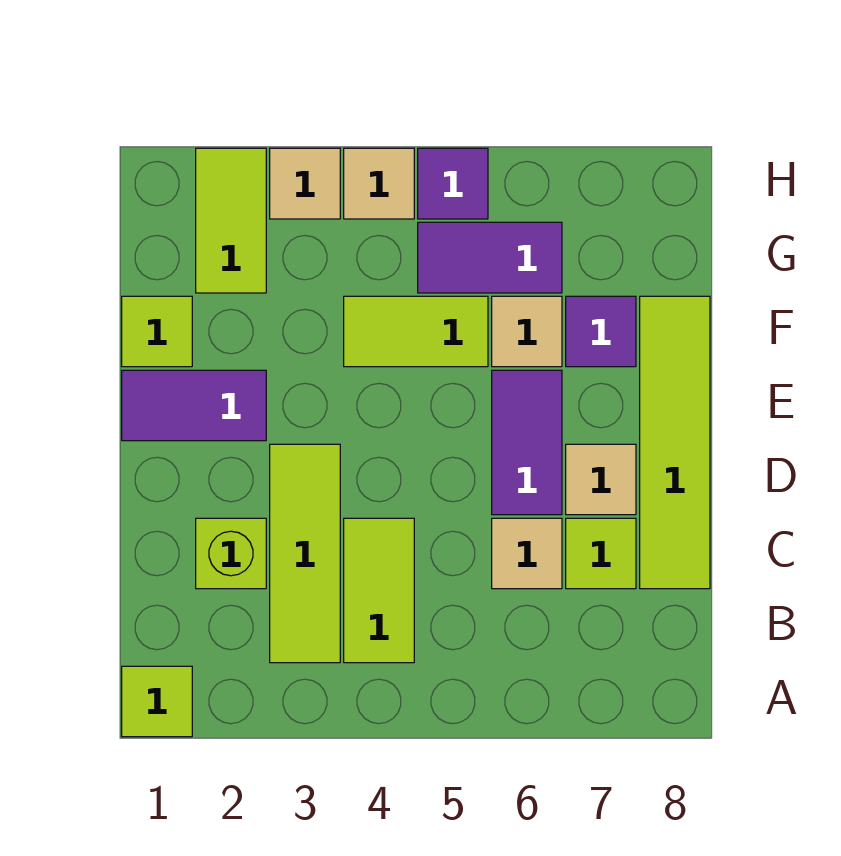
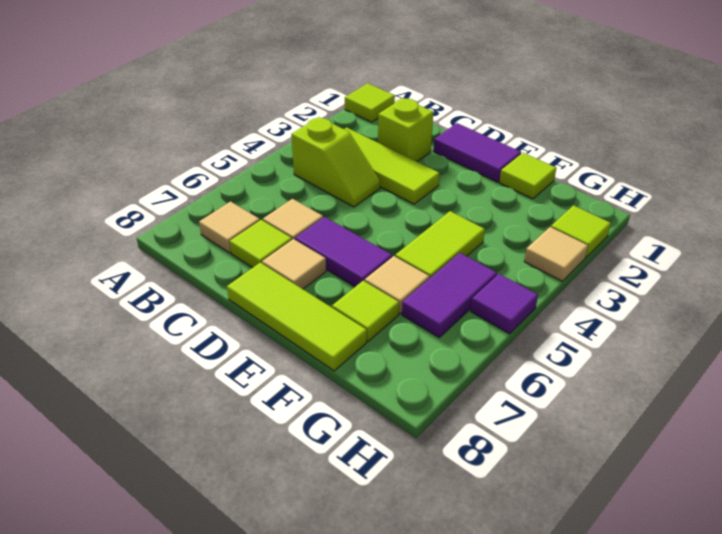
lime 1x2 tile [344,518,414,663] -> lime 1x2 slope [291,117,380,207]
lime 1x4 tile [640,296,710,589] -> lime 1x3 tile [227,262,367,371]
purple 1x2 tile [122,370,266,441] -> purple 1x2 tile turned to [433,123,521,182]
purple 1x1 tile [566,296,636,367] -> lime 1x1 tile [332,281,399,341]
lime 1x2 tile [196,148,266,293] -> lime 1x1 tile [551,205,611,257]
tan 1x1 tile [344,148,414,219] -> tan 1x1 tile moved to [199,202,260,253]

